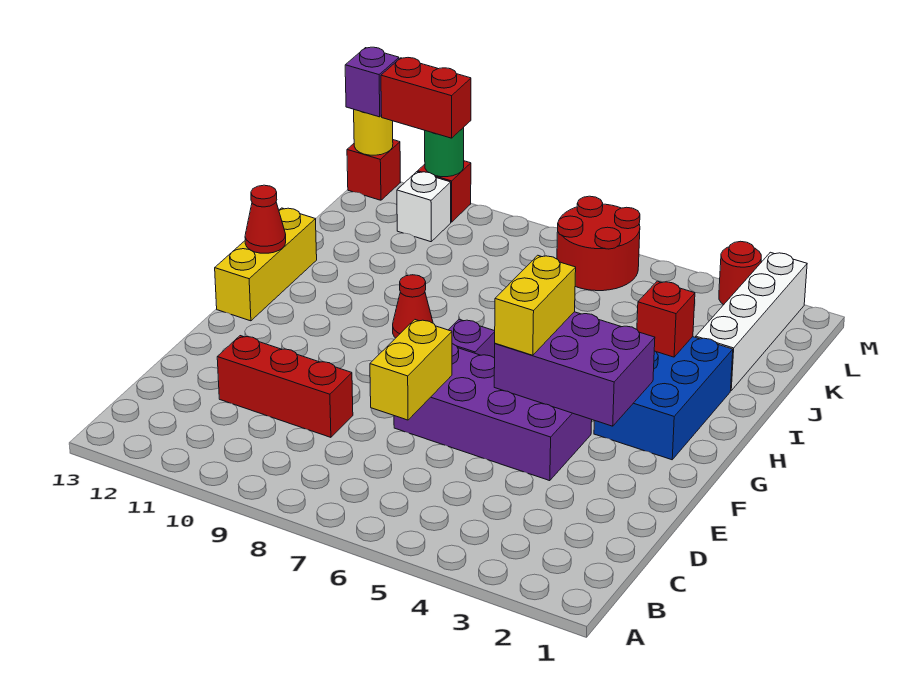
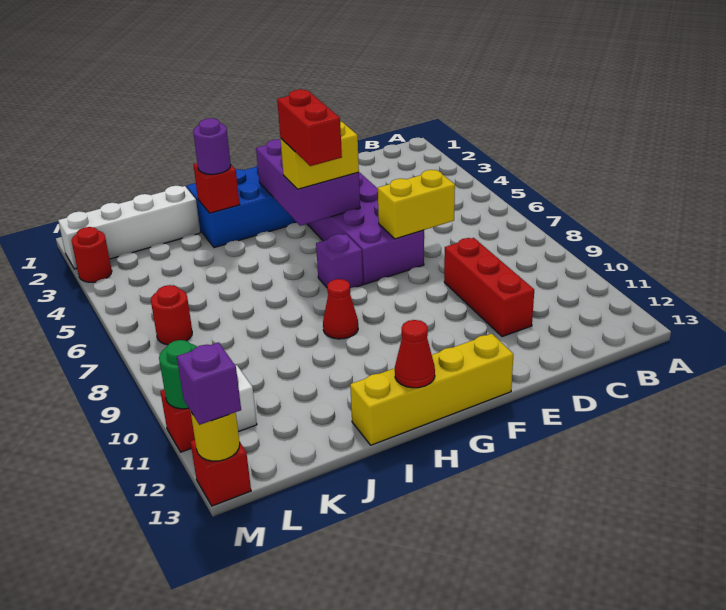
yellow 1x3 brick [215,208,317,321] -> yellow 1x4 brick [350,334,513,445]
none -> purple 1x1 round brick [193,118,231,174]
red 2x2 round brick [557,196,640,291] -> red 1x1 round brick [151,285,192,345]
red 1x2 brick [381,58,471,138] -> red 1x2 brick moved to [277,89,342,166]

